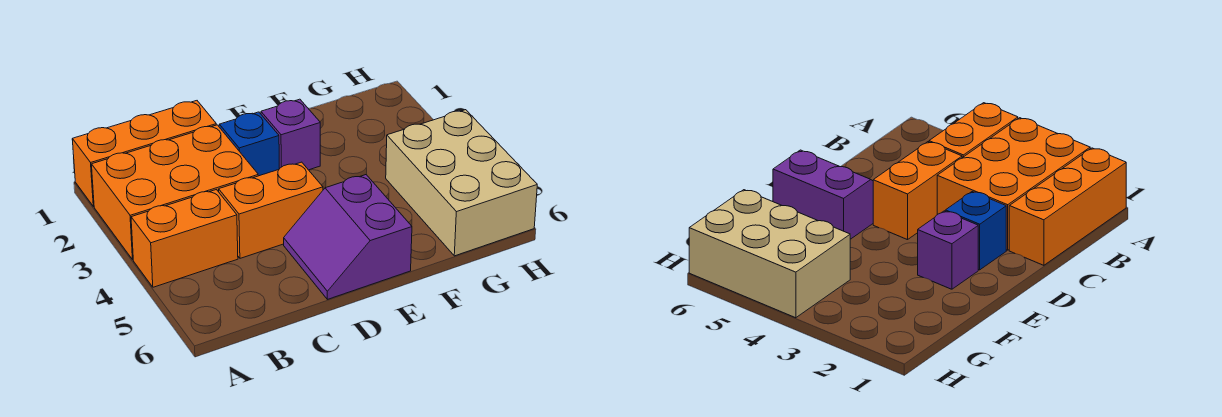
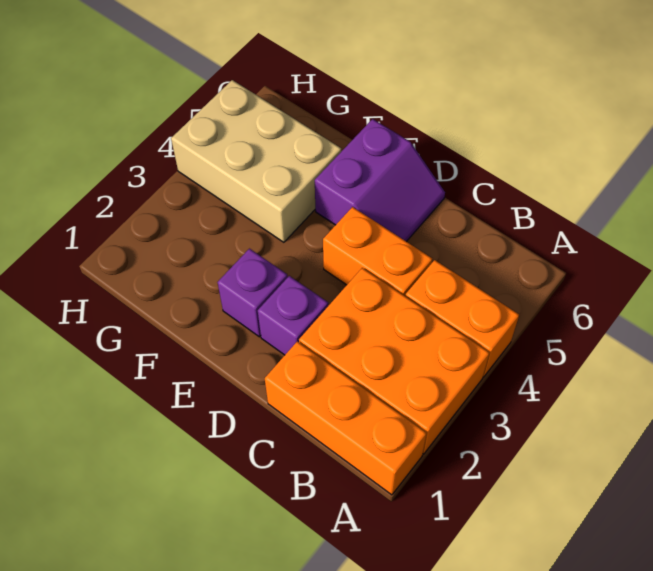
blue 1x1 brick [219,112,279,176] -> purple 1x1 brick [258,276,328,355]
tan 2x3 brick [386,110,537,256] -> tan 2x3 brick turned to [171,80,341,242]

